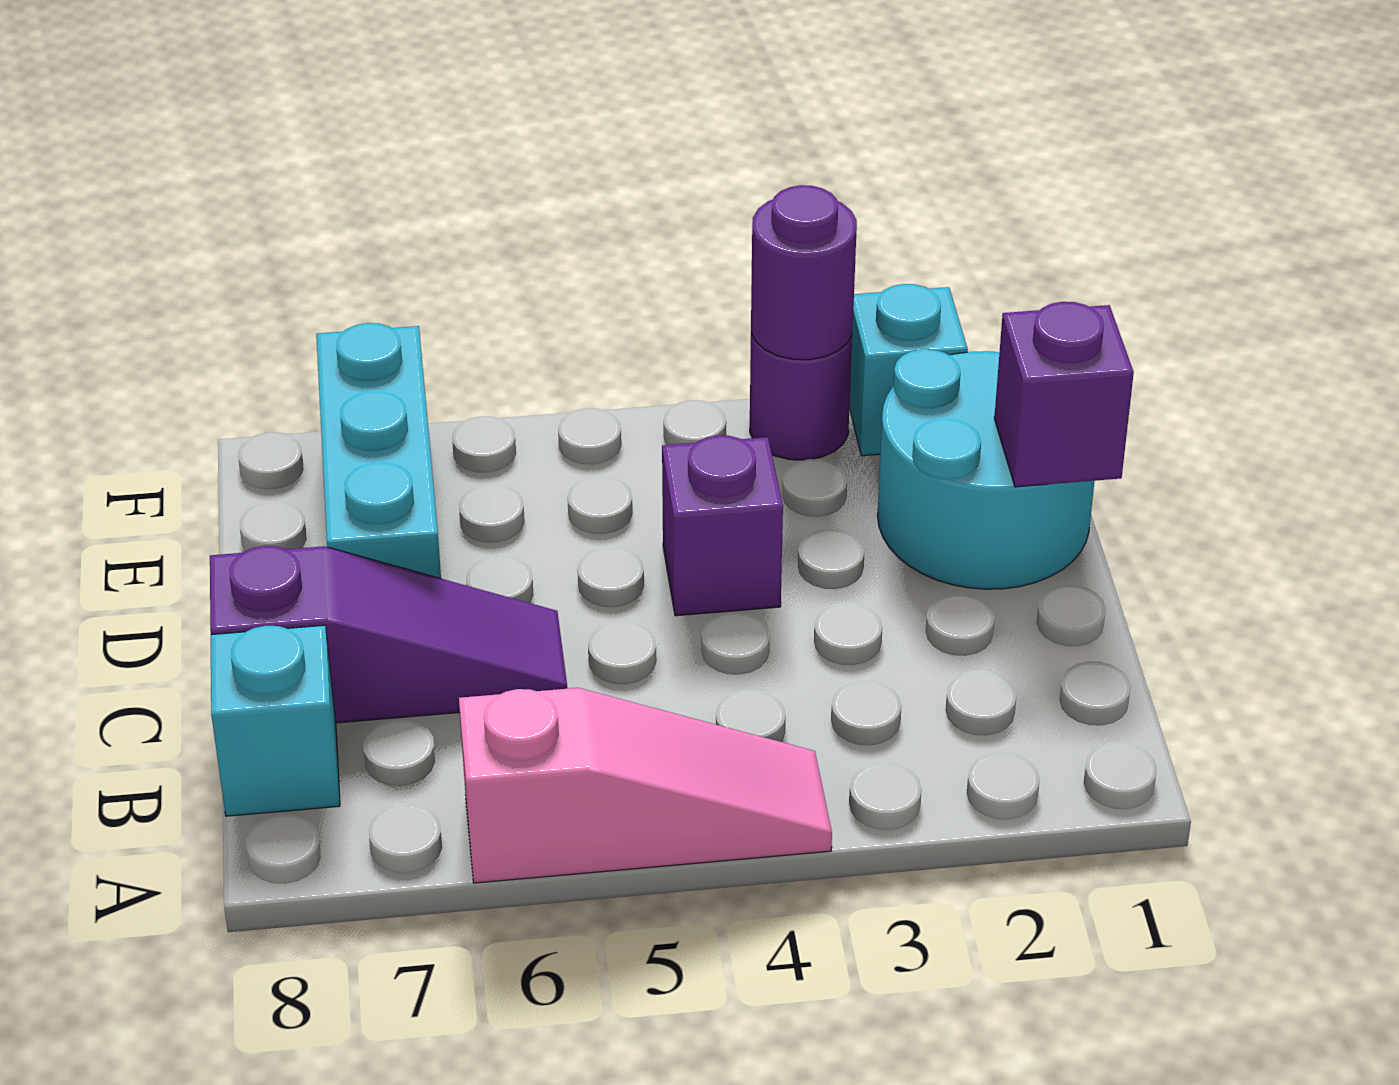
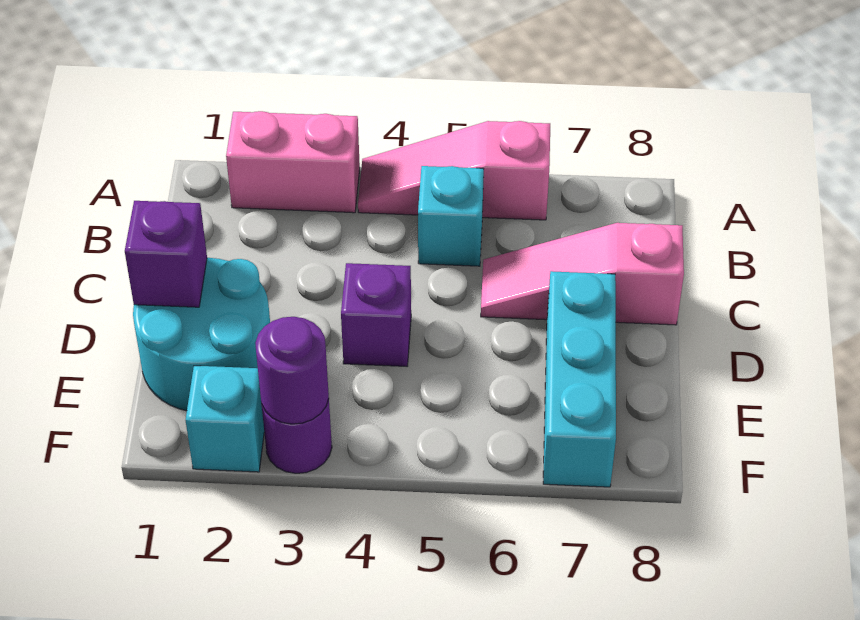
none -> pink 1x2 brick [226,111,360,213]
cyan 1x1 brick [211,625,340,816] -> cyan 1x1 brick moved to [418,166,484,266]
purple 1x3 slope [210,546,567,723] -> pink 1x3 slope [481,223,684,325]

